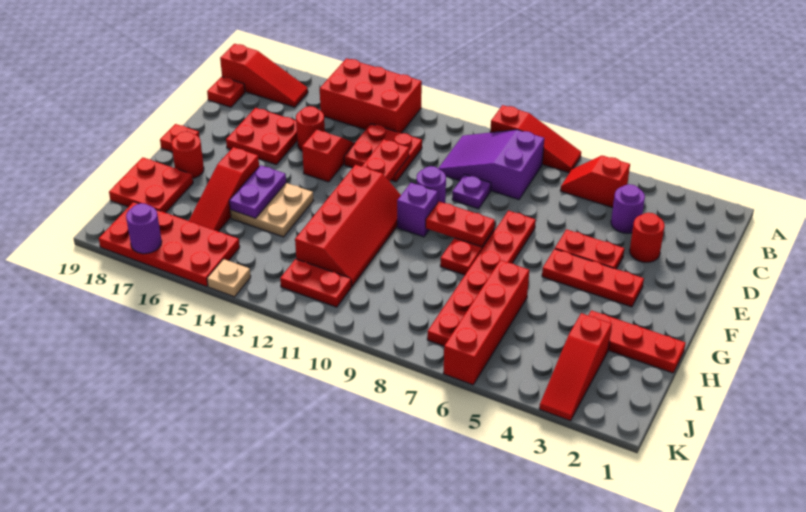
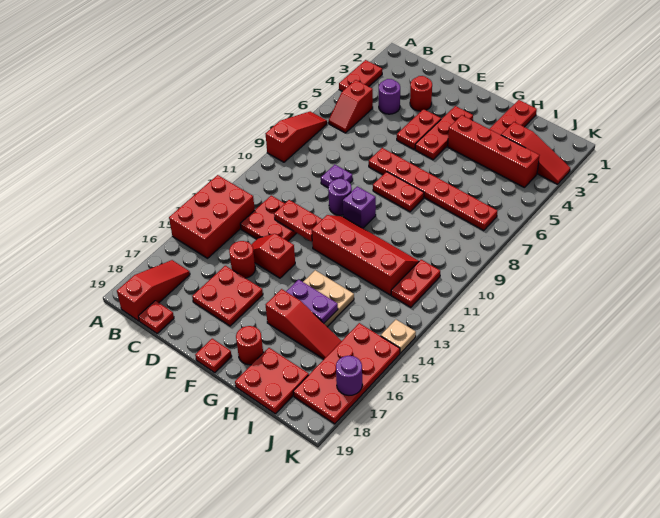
purple 2x3 slope [438,130,544,200] -> none
red 1x2 plate [426,201,495,247] -> red 1x2 plate moved to [339,60,382,91]
red 1x4 brick [443,260,529,385] -> red 1x4 brick moved to [448,115,540,188]

